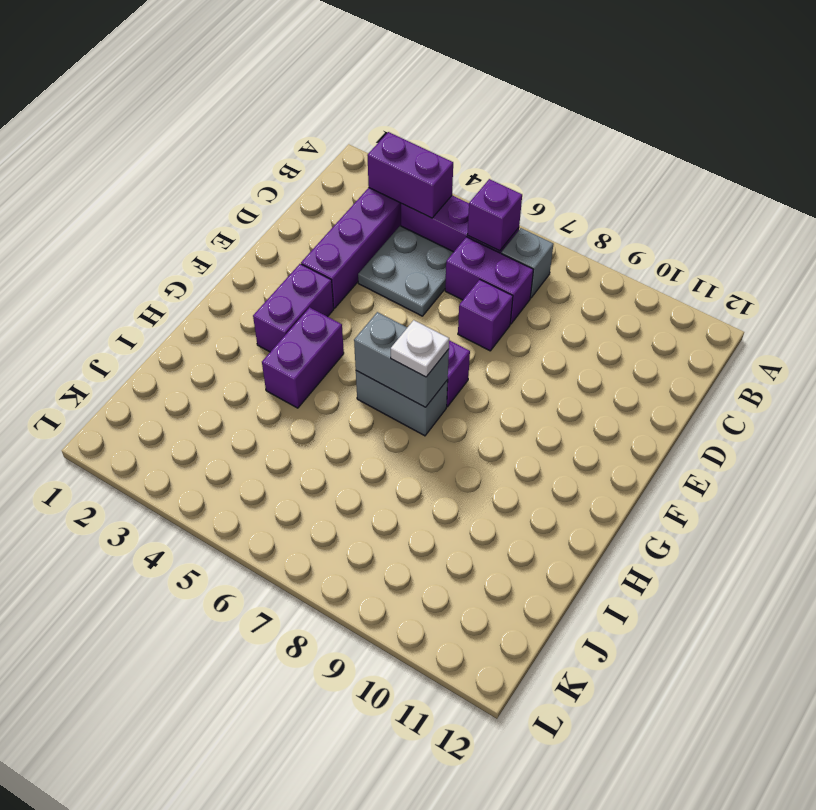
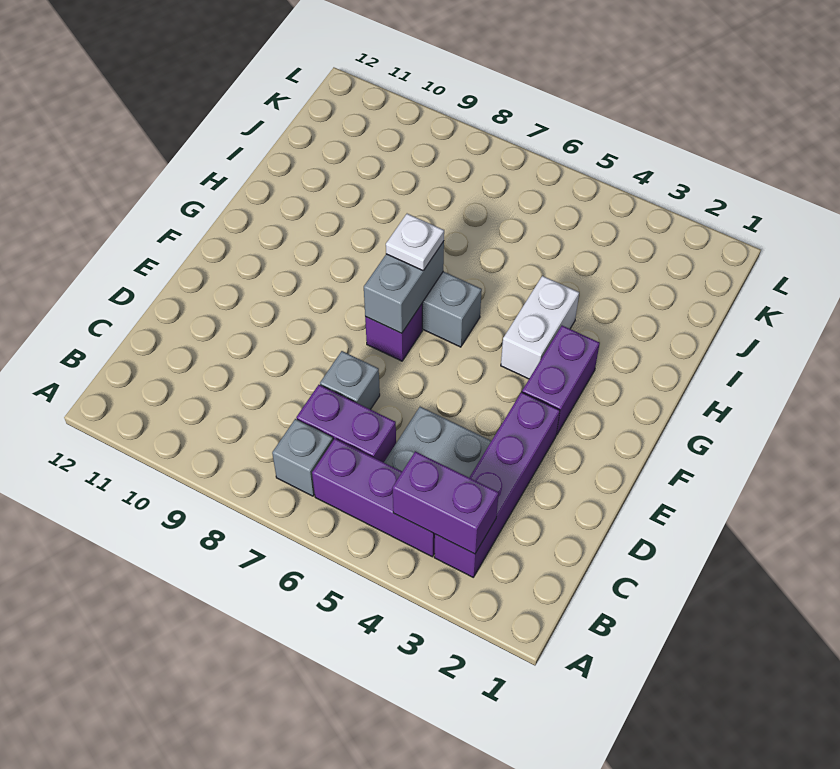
purple 1x1 brick [467,179,522,251] -> none
purple 1x1 brick [458,280,513,351] -> grey 1x1 brick [320,351,380,409]
purple 1x2 brick [262,307,344,408] -> white 1x2 brick [501,276,579,379]
grey 1x2 brick [354,312,449,407] -> grey 1x2 brick turned to [364,241,444,333]

